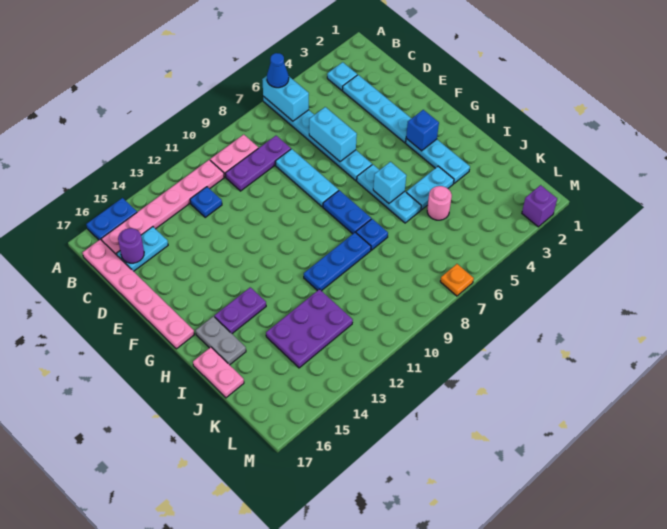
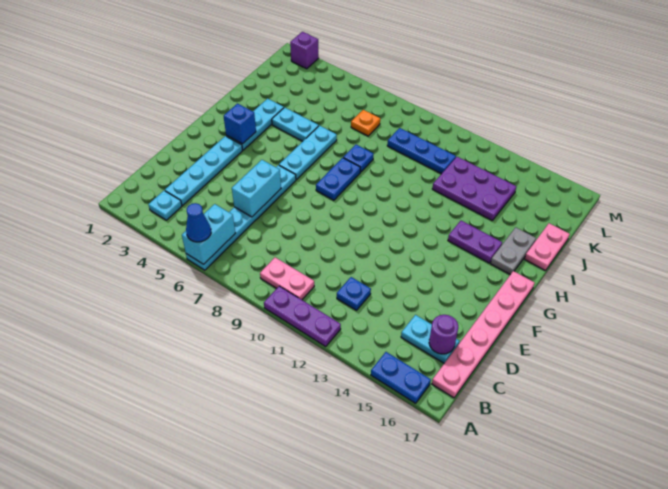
pink 1x6 plate [101,160,224,255] -> none
purple 1x3 plate [225,136,291,191] -> purple 1x3 plate moved to [264,286,341,346]
cyan 1x3 plate [275,149,339,207] -> none
cyan 1x1 brick [373,162,406,203] -> none
blue 1x3 plate [304,232,371,291] -> blue 1x3 plate moved to [387,128,456,174]
pink 1x1 round brick [427,186,452,220] -> none
orange 1x1 plate [440,264,474,296] -> orange 1x1 plate moved to [351,110,380,136]

